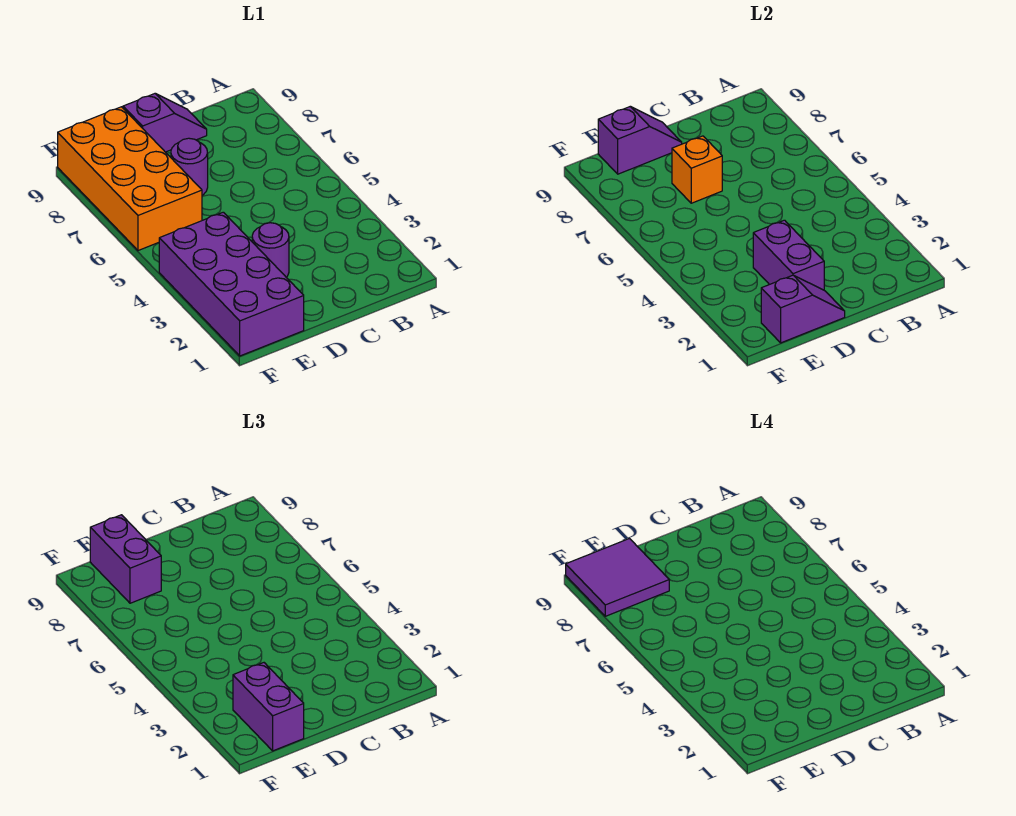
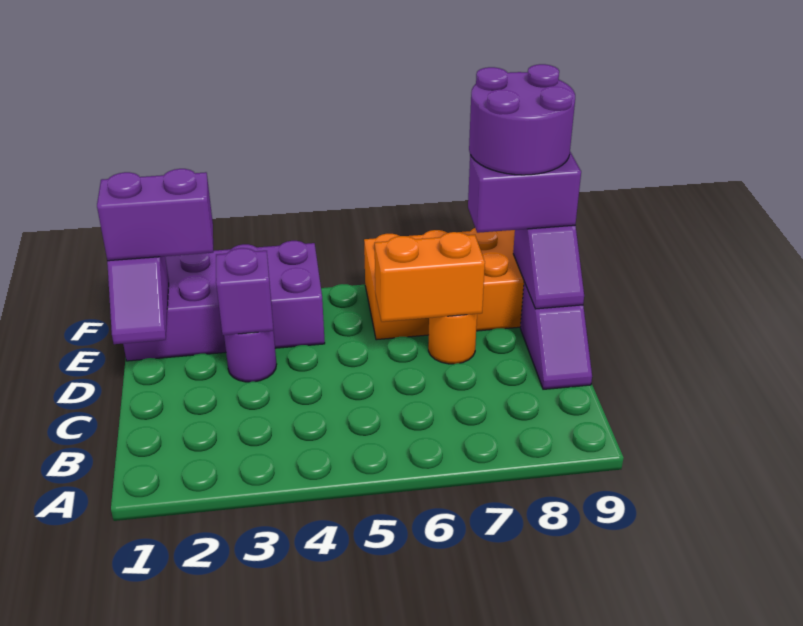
purple 1x2 brick [753,220,824,290] -> purple 1x1 brick [216,248,273,335]
purple 1x1 round brick [171,138,208,195] -> orange 1x1 round brick [428,314,477,364]
orange 1x1 brick [672,136,722,203] -> orange 1x2 brick [375,232,485,322]
purple 2x2 tile [566,539,669,616] -> purple 2x2 round brick [469,64,575,175]

